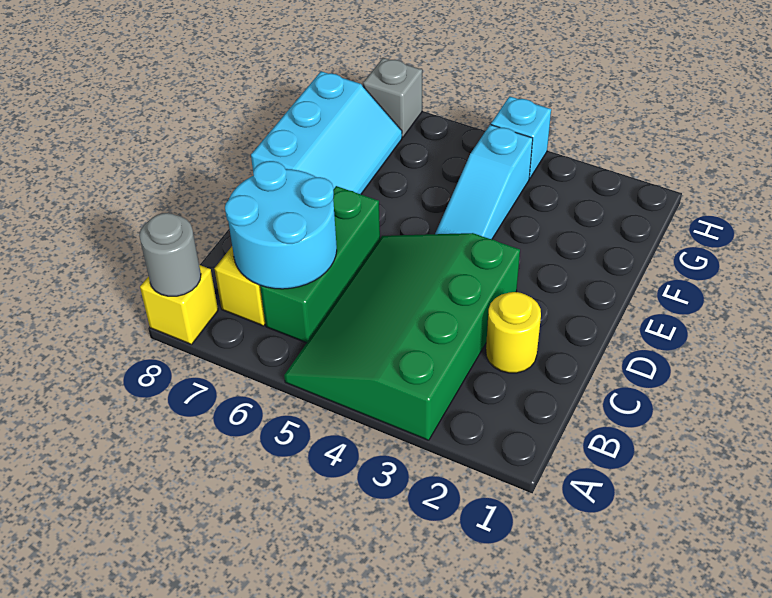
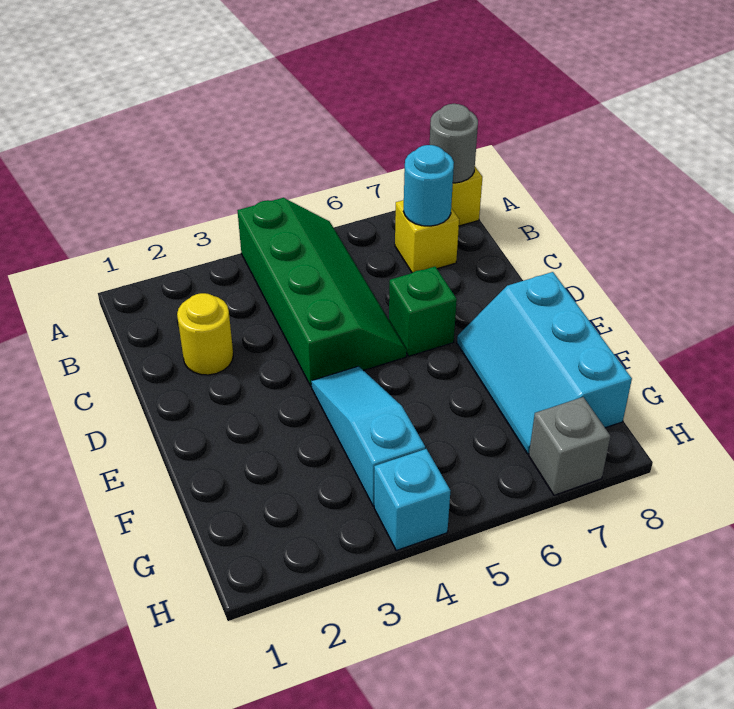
green 3x4 slope [284,233,520,440] -> green 2x4 slope [237,198,406,387]
green 1x3 brick [260,186,380,343] -> green 1x1 brick [389,267,457,356]
cyan 2x2 round brick [225,161,337,289] -> cyan 1x1 round brick [403,145,454,226]

